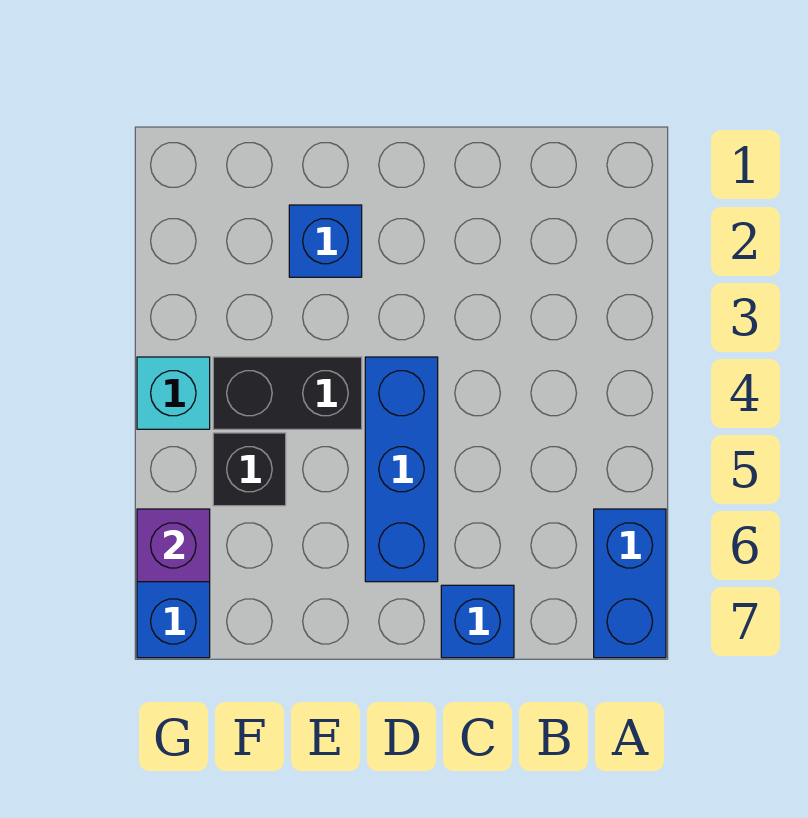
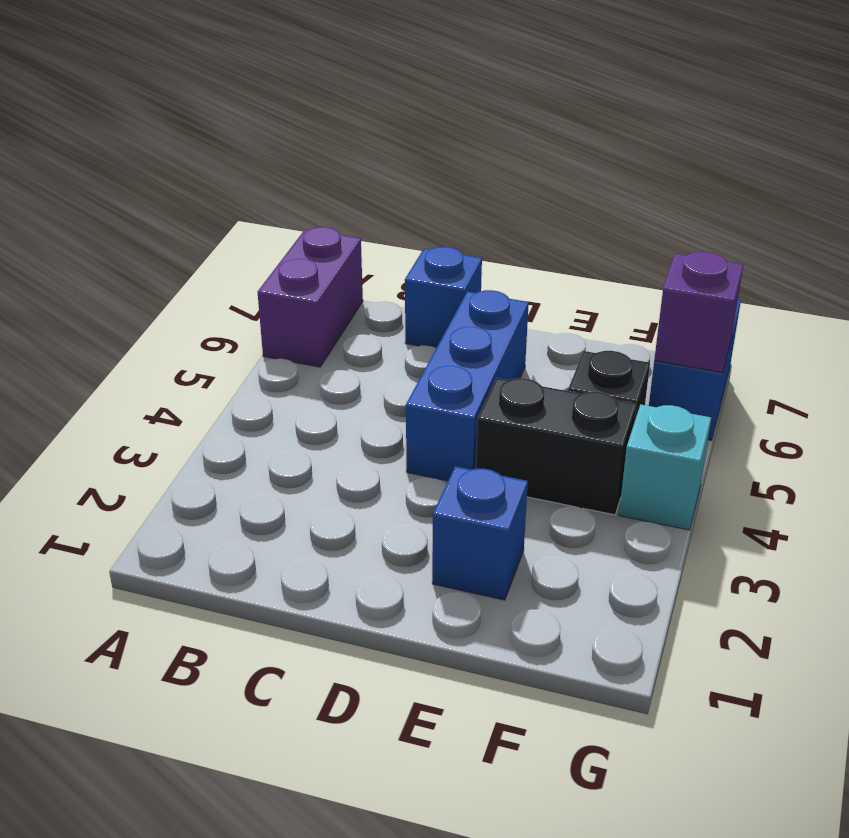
blue 1x2 brick [594,509,666,658] -> purple 1x2 brick [258,227,363,367]

